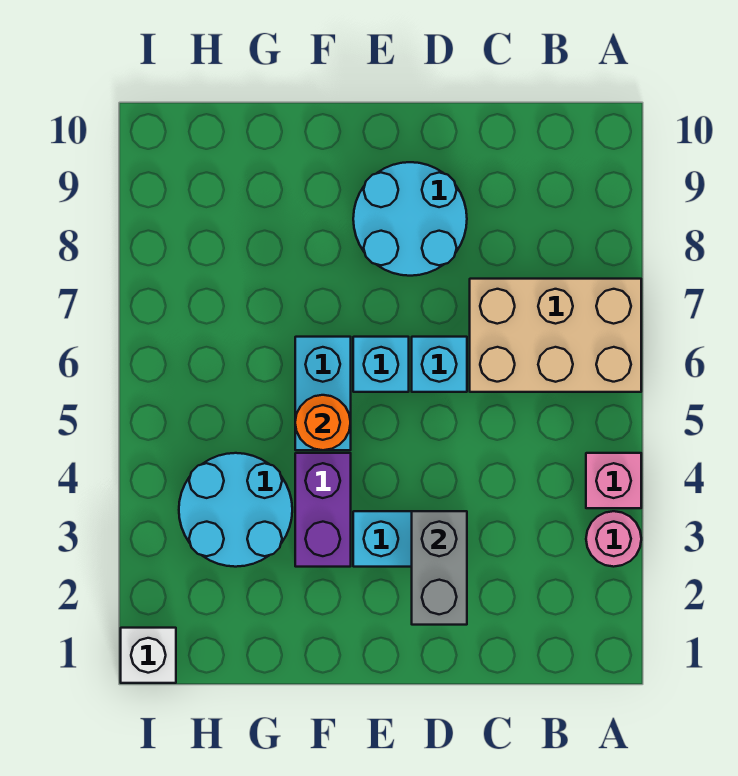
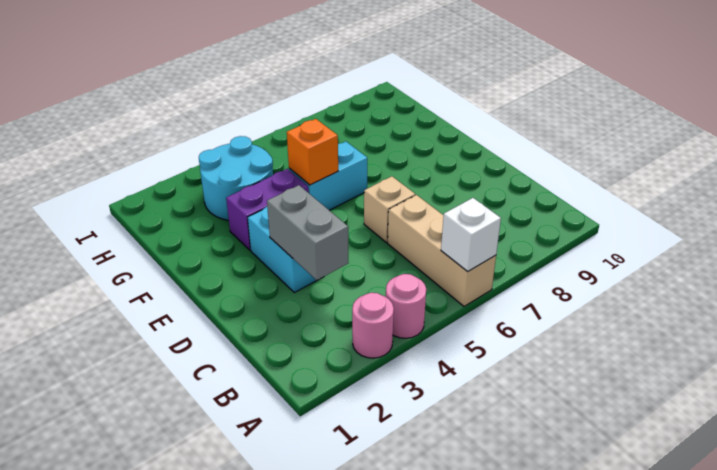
pink 1x1 brick [586,453,641,508] -> pink 1x1 round brick [386,274,426,338]
tan 2x3 brick [470,279,641,392] -> tan 1x3 brick [388,195,496,306]
grey 1x2 brick [412,511,467,625] -> grey 1x2 brick turned to [267,185,348,280]
cyan 1x1 brick [412,337,467,392] -> tan 1x1 brick [364,176,415,243]
cyan 2x2 round brick [353,162,467,276] -> none
cyan 1x1 brick [353,337,409,392] -> none
orange 1x1 round brick [295,395,351,450] -> orange 1x1 brick [287,119,338,185]
white 1x1 brick [121,628,176,683] -> white 1x1 brick moved to [441,198,501,272]

